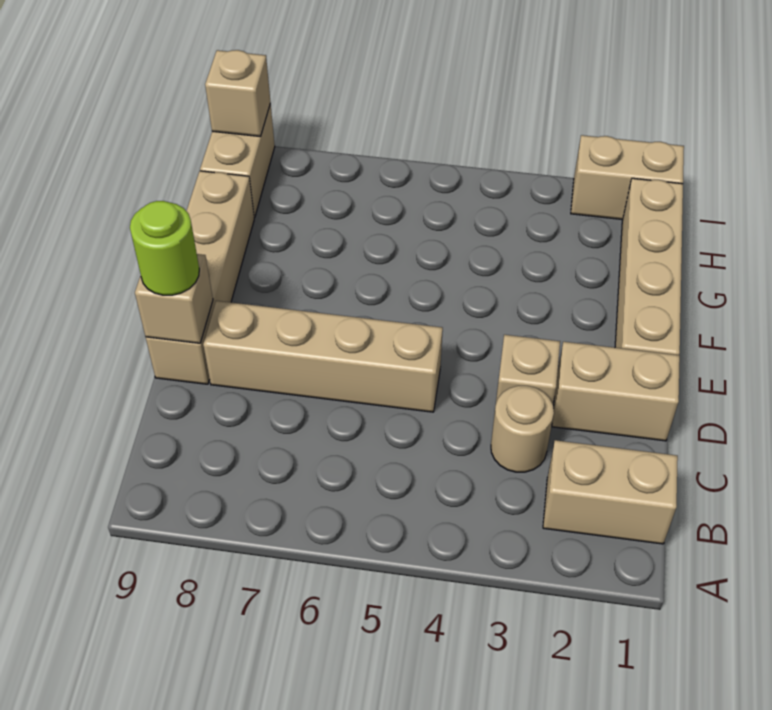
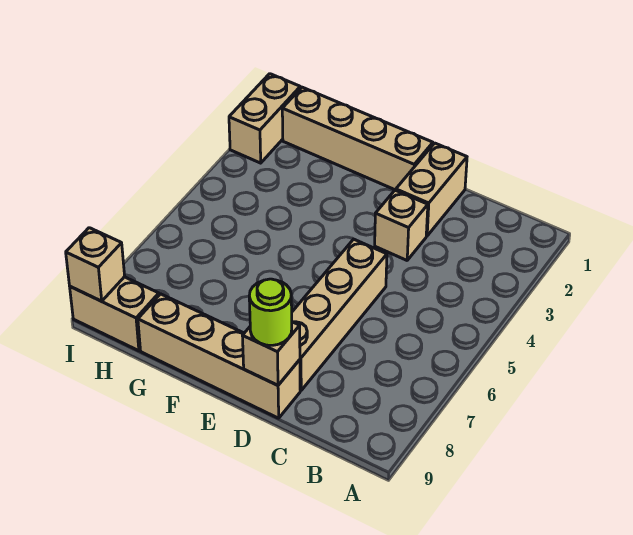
tan 1x2 brick [543,440,678,544] -> none
tan 1x1 round brick [491,386,554,472] -> none

